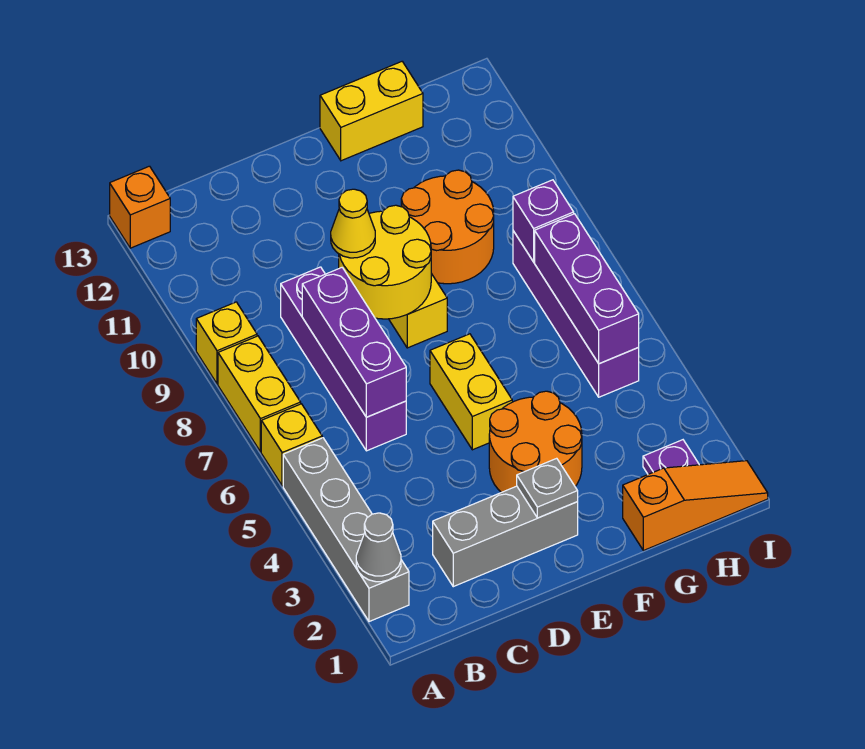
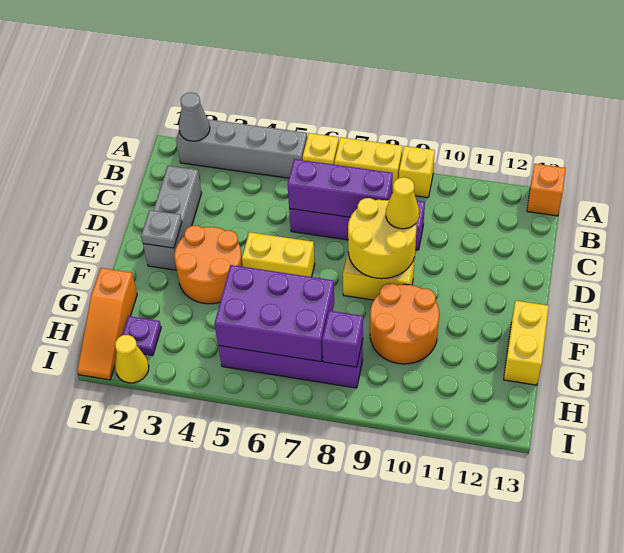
purple 1x3 brick [535,214,639,364] -> purple 2x3 brick [215,265,334,362]
none -> yellow 1x1 cone [115,335,149,383]

